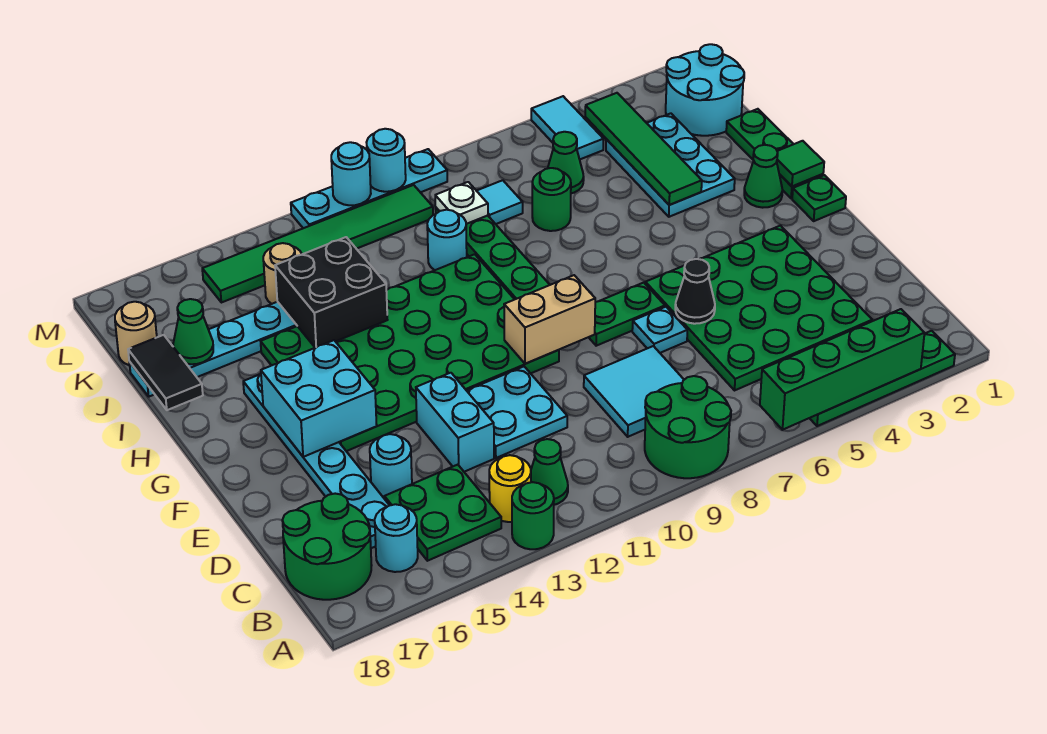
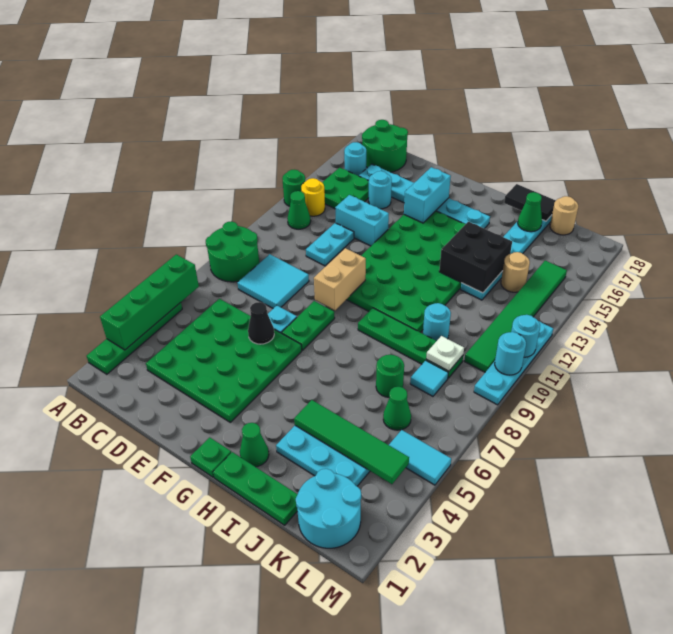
cyan 2x2 plate [466,367,567,458] -> cyan 1x2 plate [306,223,354,266]
cyan 2x2 brick [261,340,377,457] -> cyan 1x2 brick [404,167,451,223]
green 1x1 tile [777,141,824,186] -> none

